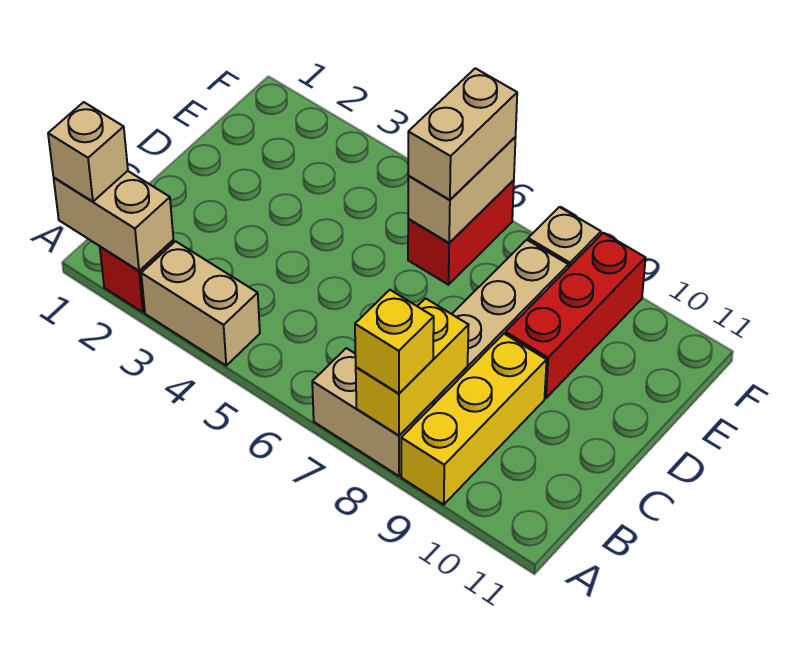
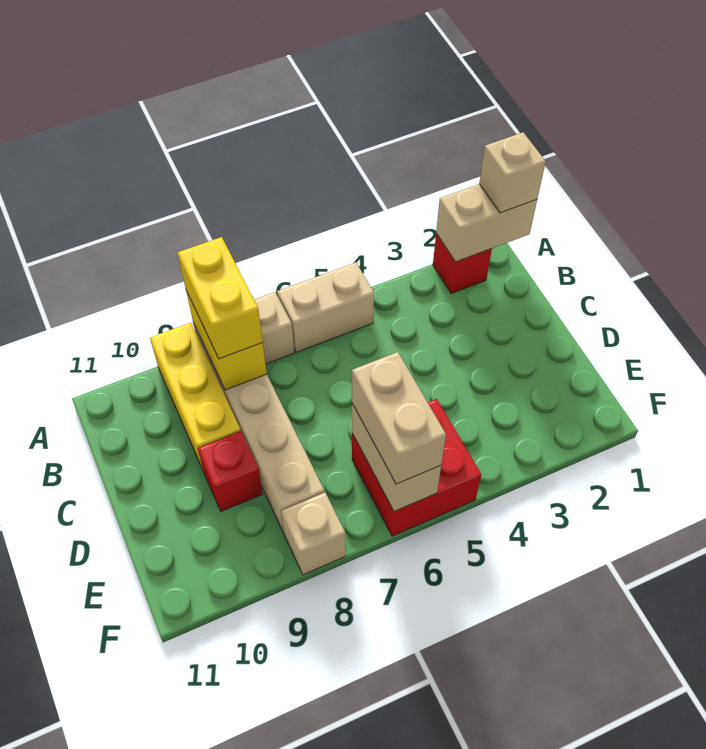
tan 1x2 brick [141,241,260,365] -> tan 1x2 brick moved to [277,262,374,352]
yellow 1x1 brick [355,290,434,394] -> yellow 1x2 brick [178,237,263,359]
red 1x3 brick [505,233,645,398] -> red 1x1 brick [198,431,263,511]
red 1x2 brick [408,180,514,285] -> red 2x2 brick [352,399,481,536]

